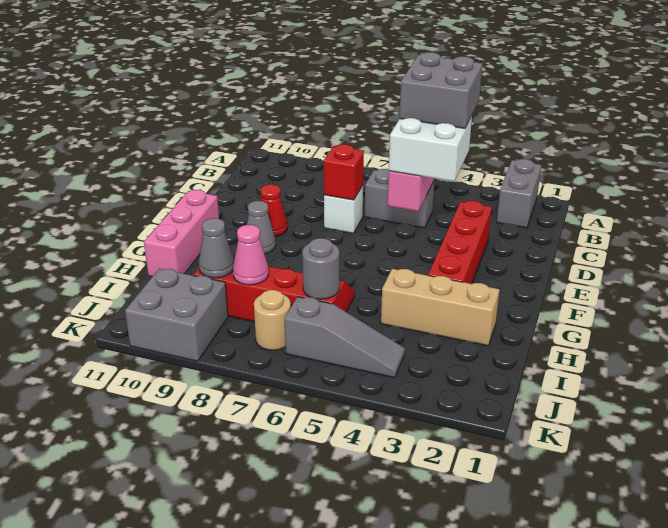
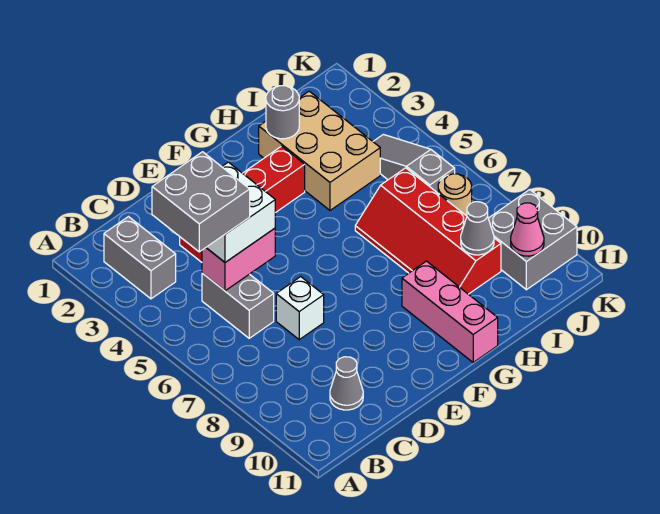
grey 1x2 brick [497,159,541,228] -> grey 1x2 brick turned to [104,217,176,299]
red 1x1 brick [324,144,364,200] -> none
red 1x1 cone [261,184,287,237] -> none
grey 1x1 cone [247,201,276,254] -> grey 1x1 cone moved to [330,357,363,410]
pink 1x3 brick [144,190,219,277] -> pink 1x3 brick turned to [402,261,498,362]
tan 1x3 brick [381,269,500,346] -> tan 2x3 brick [259,91,380,210]
grey 1x1 round brick [302,238,339,299] -> grey 1x1 round brick moved to [266,86,300,139]
pink 1x1 cone [233,225,269,285] -> pink 1x1 cone moved to [511,203,544,256]

